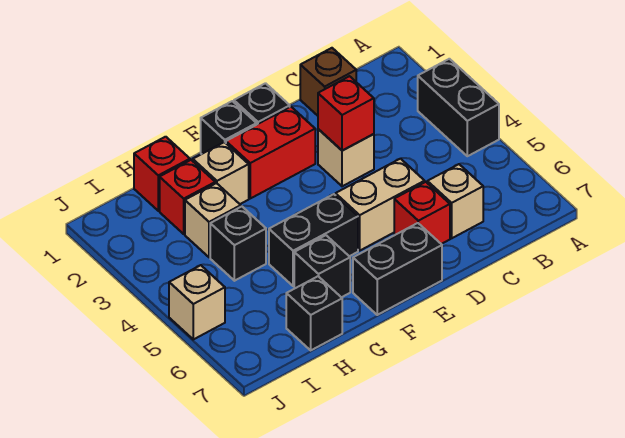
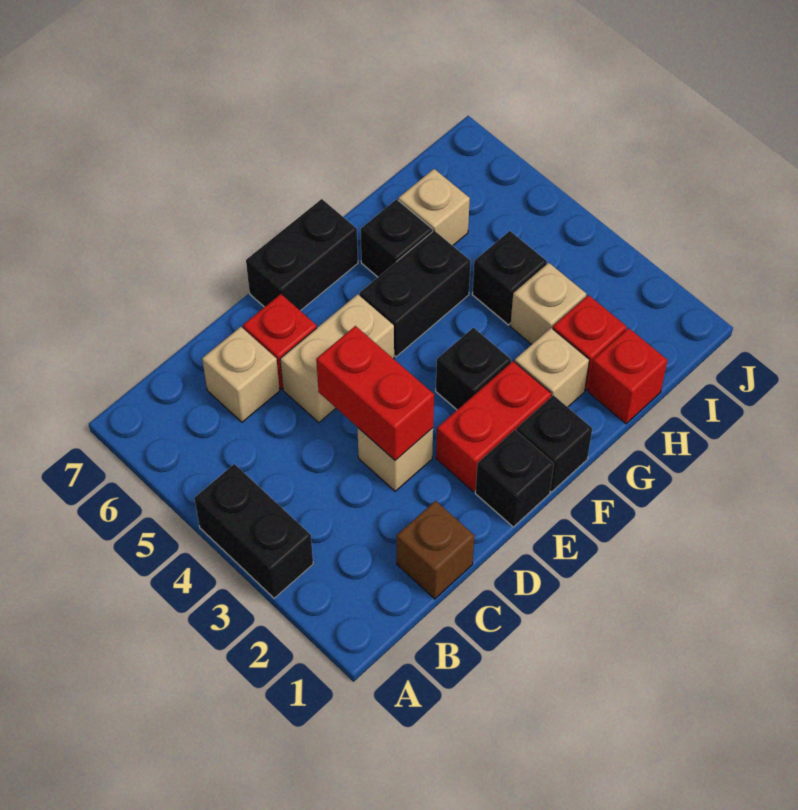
red 1x1 brick [318,76,374,150] -> red 1x2 brick [316,326,434,460]
black 1x1 brick [286,276,342,350] -> black 1x1 brick moved to [436,328,511,410]
tan 1x1 brick [169,265,225,339] -> tan 1x1 brick moved to [398,169,470,246]

